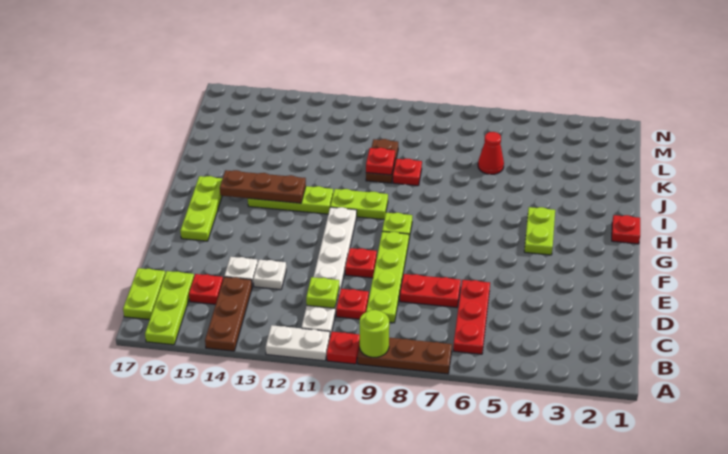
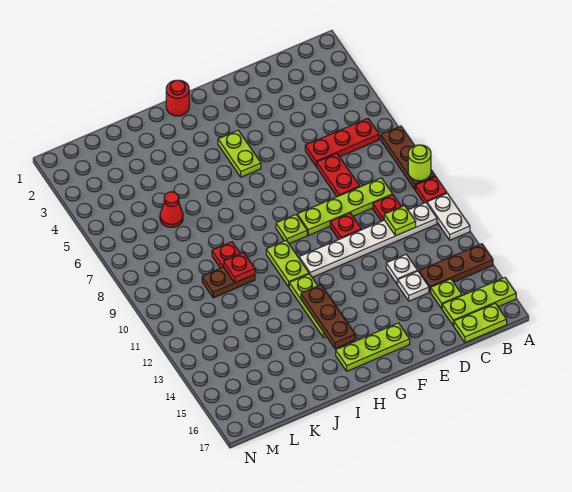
red 1x1 plate [189,274,223,304] -> lime 1x1 plate [431,279,462,309]
lime 1x2 plate [524,207,555,255] -> lime 1x2 plate turned to [218,130,261,177]
red 1x1 plate [612,215,640,244] -> red 1x1 round brick [166,80,189,116]

